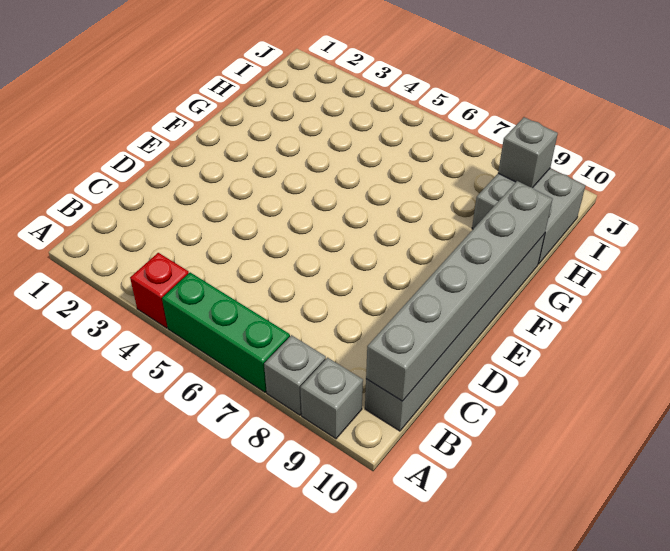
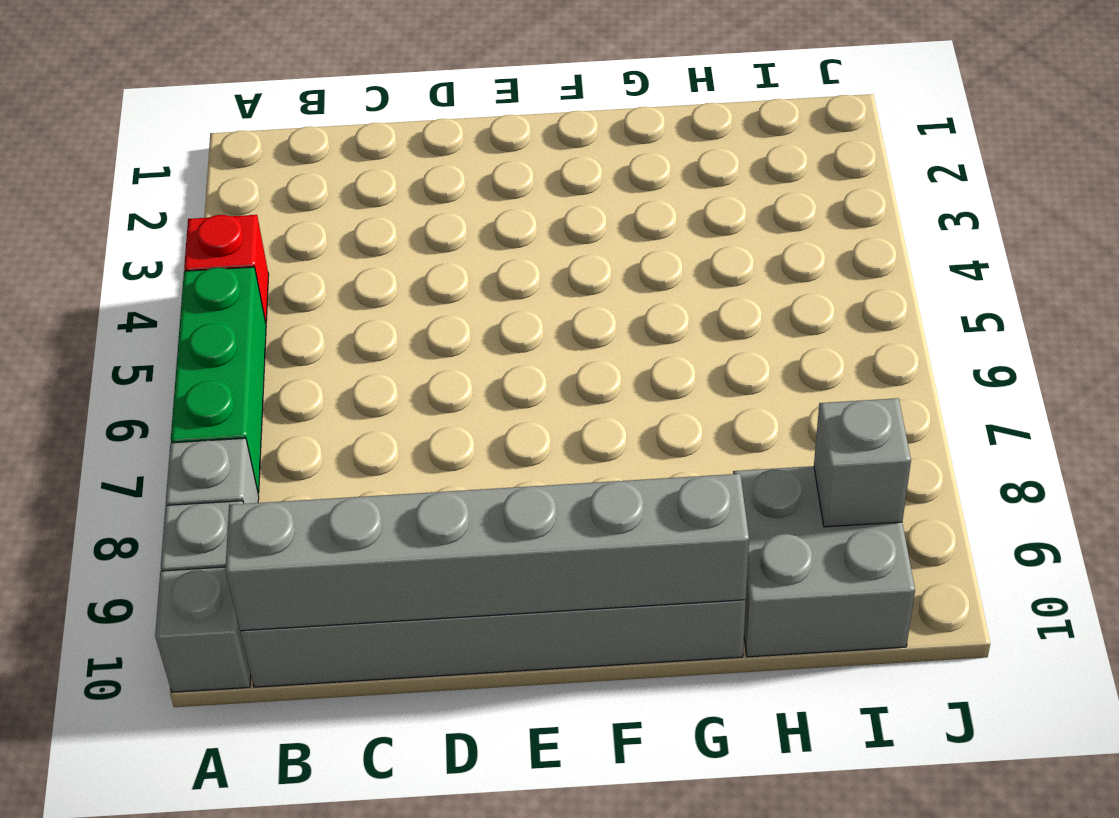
none -> grey 1x1 brick [155,567,251,692]

